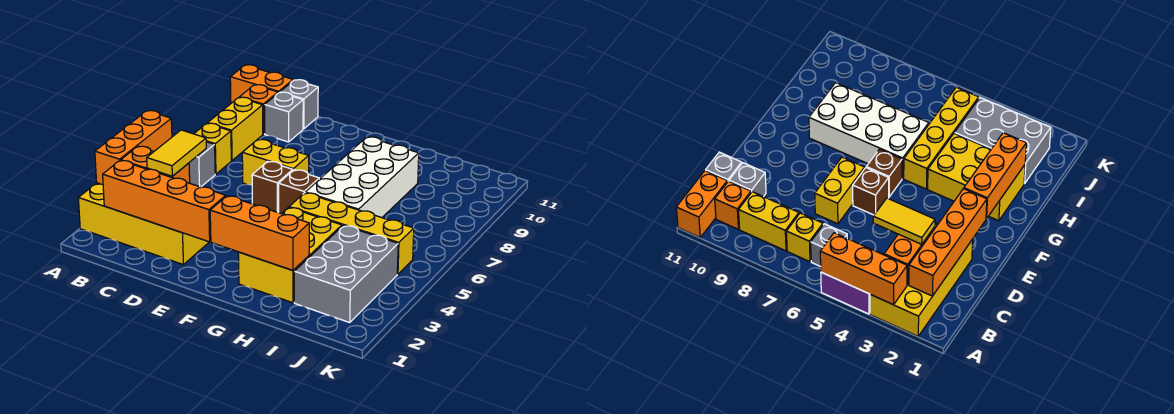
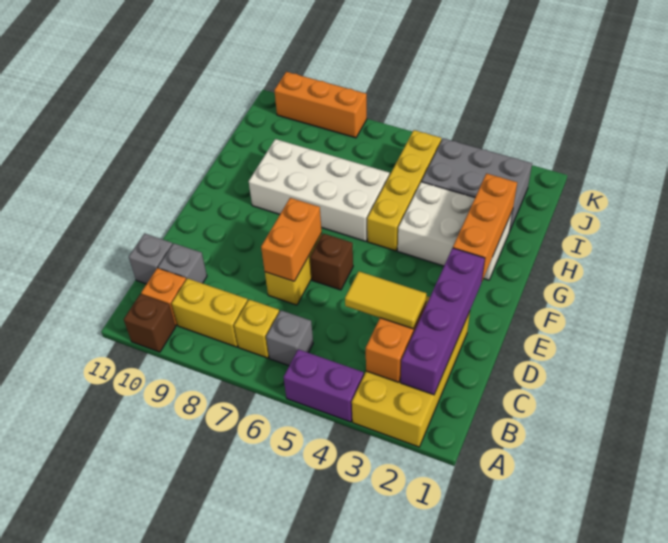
orange 1x3 brick [95,111,172,184] -> orange 1x3 brick moved to [274,72,367,138]
orange 1x2 brick [230,65,293,103] -> orange 1x2 brick moved to [261,198,322,281]
orange 1x4 brick [103,161,226,242] -> purple 1x4 brick [401,248,485,395]
brown 1x1 brick [279,170,319,214] -> brown 1x1 brick moved to [124,294,176,352]
yellow 2x3 brick [238,207,342,303] -> white 2x3 brick [398,182,513,280]

